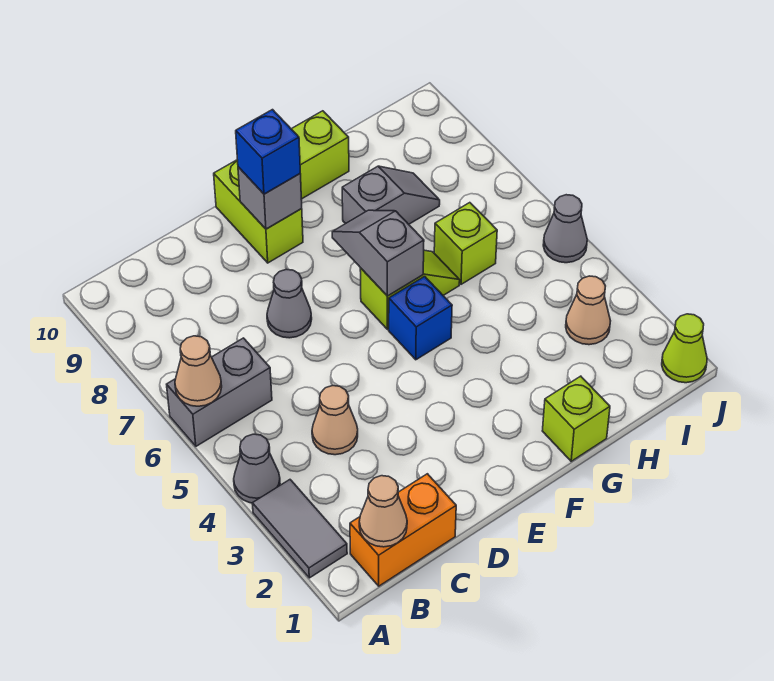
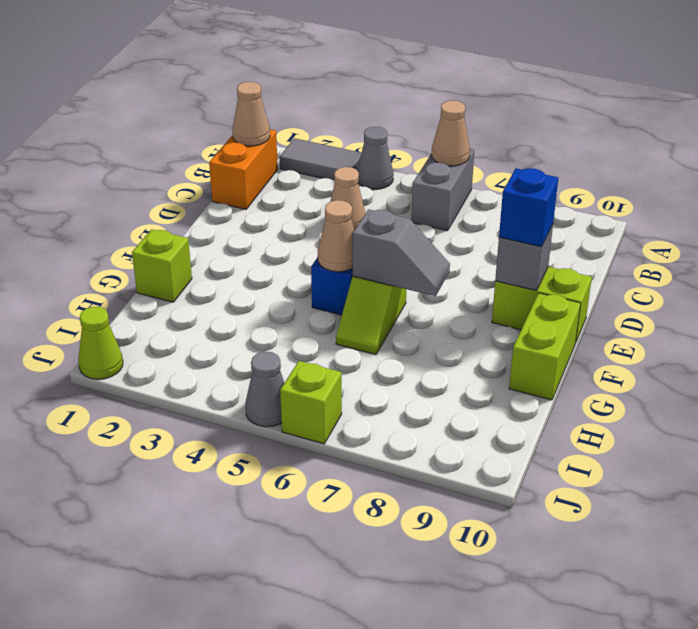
grey 1x1 cone [267,269,312,338] -> none
grey 1x2 slope [342,166,440,224] -> none
lime 1x1 brick [434,203,497,284] -> lime 1x1 brick moved to [280,361,342,444]
tan 1x1 cone [566,276,610,345] -> tan 1x1 cone moved to [318,200,354,272]

